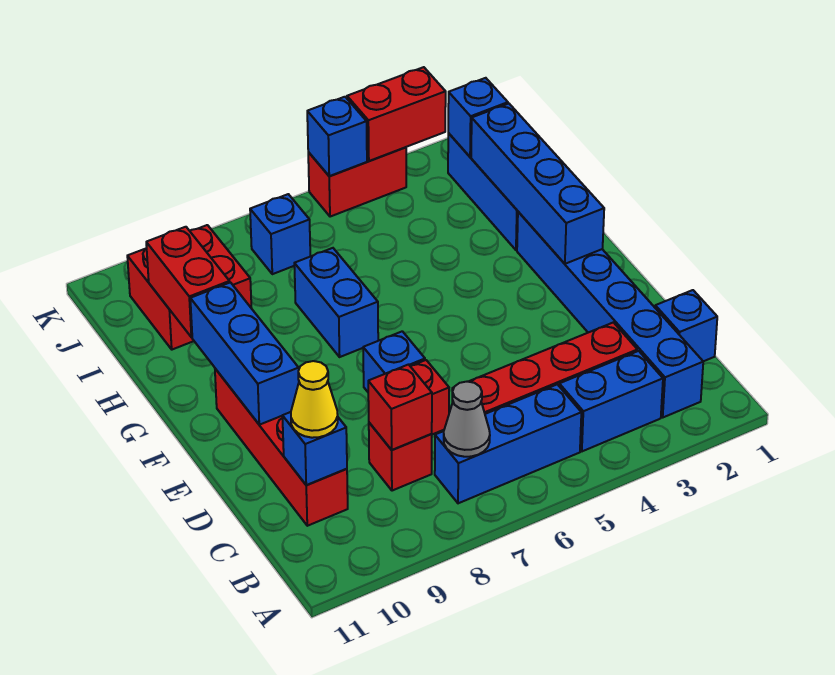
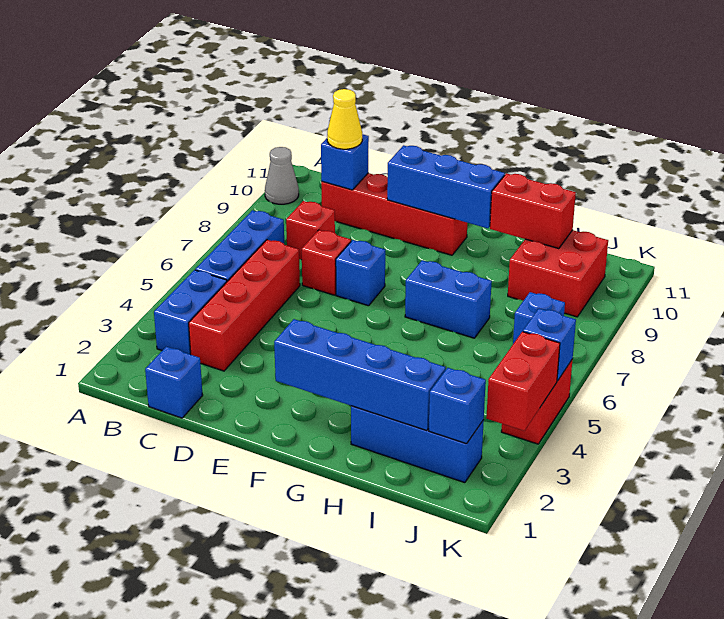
blue 1x6 brick [517,212,703,417] -> none
grey 1x1 cone [444,382,490,457] -> grey 1x1 cone moved to [265,147,299,204]
red 1x1 brick [368,365,432,450] -> none

